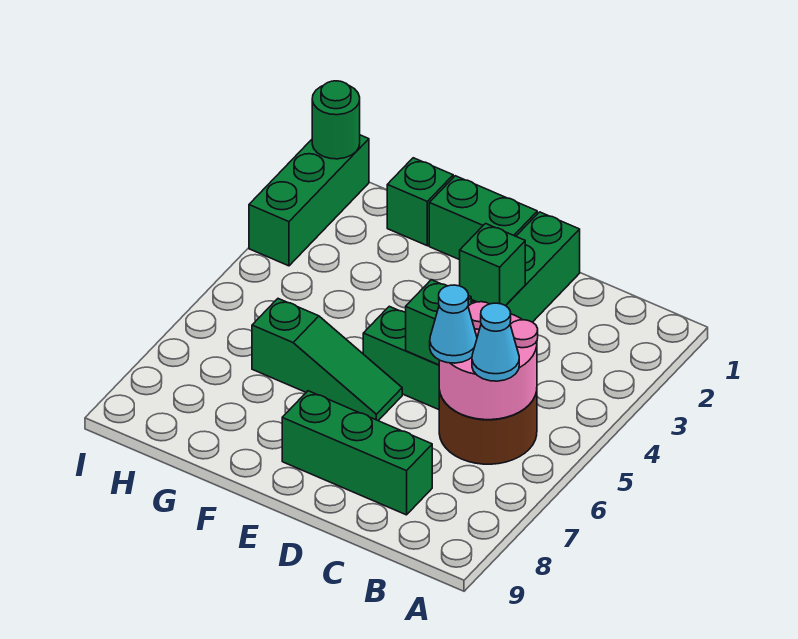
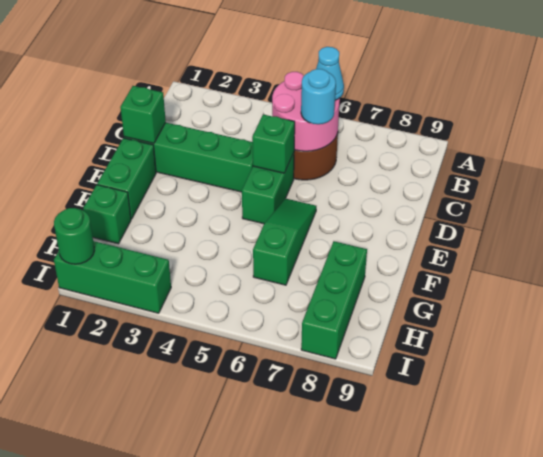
cyan 1x1 cone [430,285,477,363] -> cyan 1x1 round brick [301,69,336,124]
green 1x3 brick [282,391,432,515] -> green 1x3 brick moved to [301,241,367,359]
green 1x1 brick [460,224,525,306] -> green 1x1 brick moved to [120,86,166,143]

